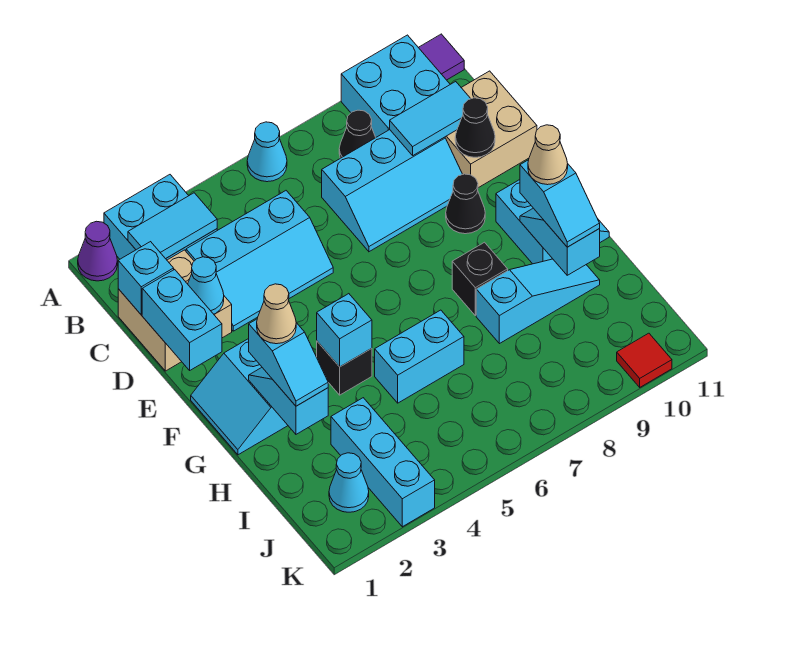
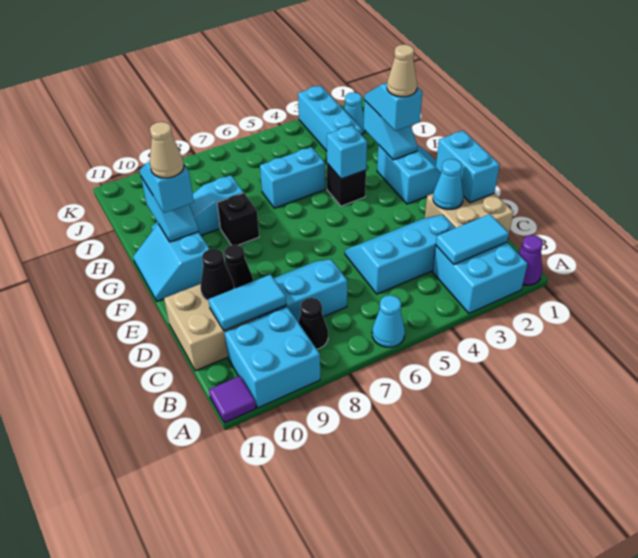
cyan 1x1 brick [118,242,174,315] -> none
red 1x1 tile [617,333,672,387] -> none

